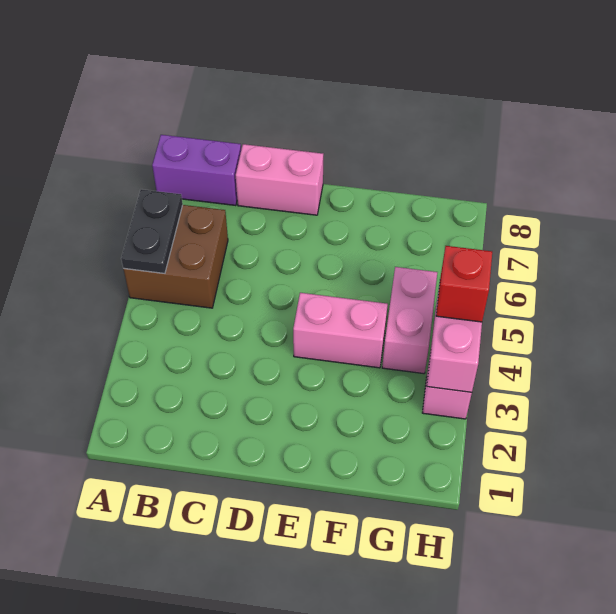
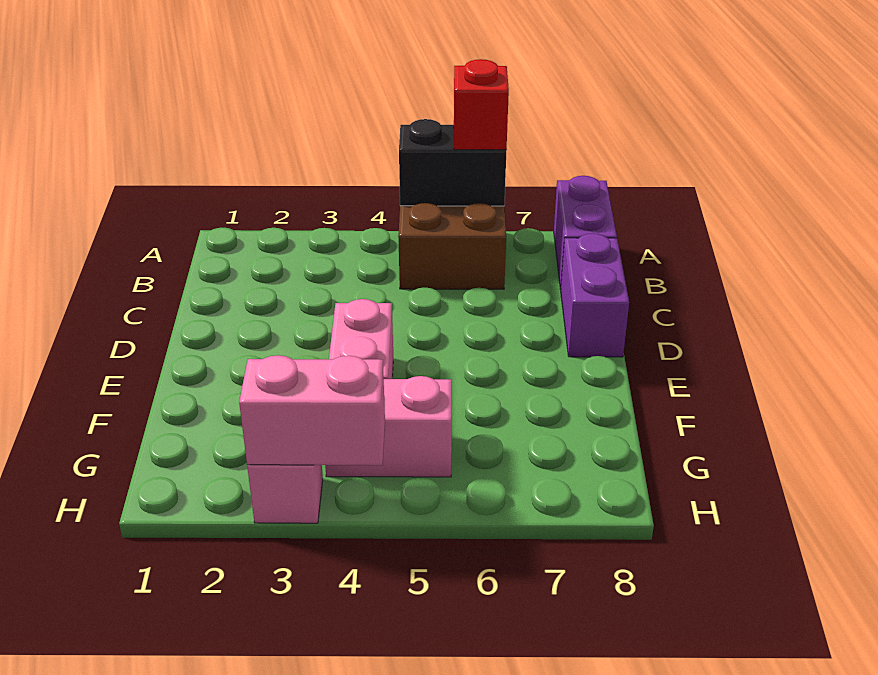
black 1x2 plate [121,189,183,274] -> black 1x2 brick [399,119,506,206]
pink 1x2 brick [236,144,323,215] -> purple 1x2 brick [561,233,629,357]
red 1x1 brick [436,246,492,322] -> red 1x1 brick moved to [454,59,509,150]

